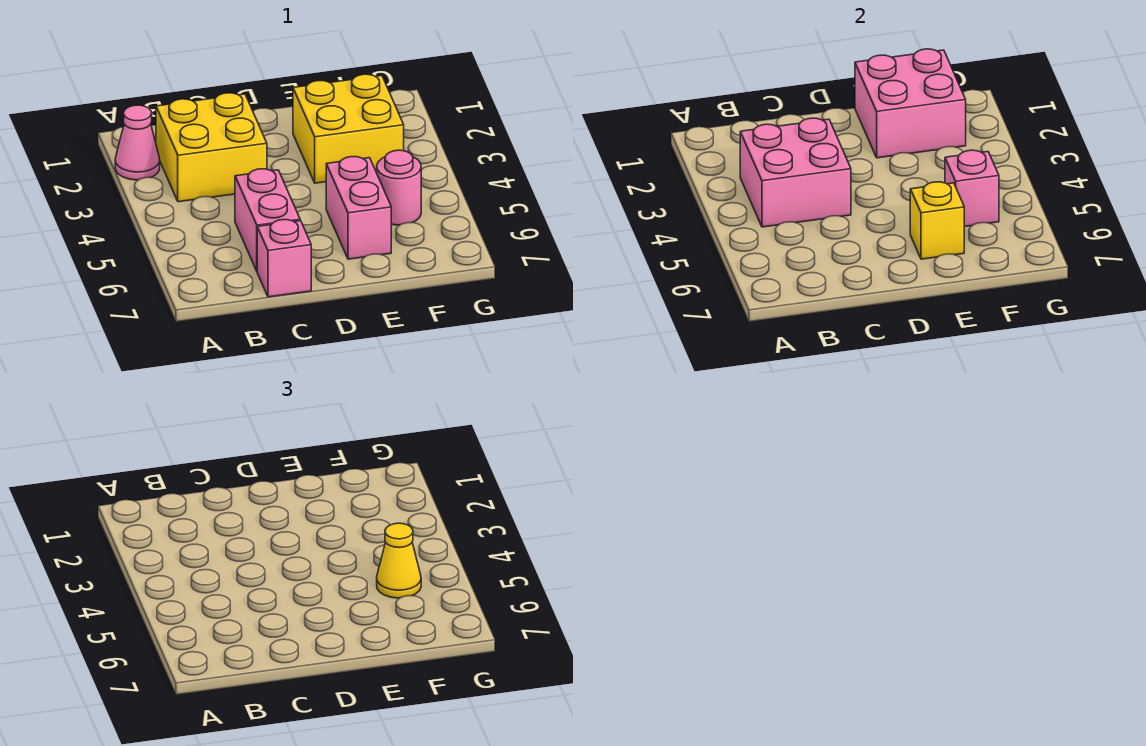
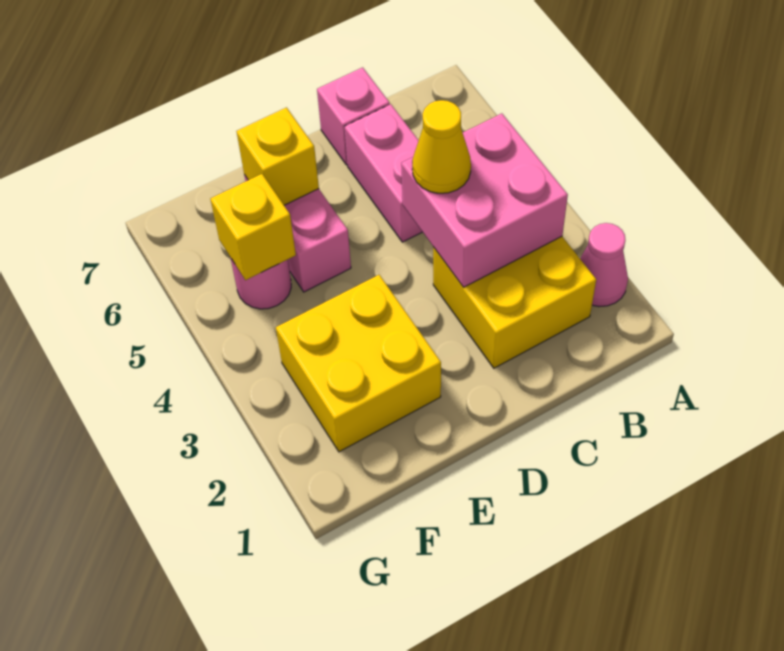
pink 2x2 brick [855,49,966,158] -> none
pink 1x1 brick [945,150,999,227] -> yellow 1x1 brick [210,174,296,280]
yellow 1x1 cone [377,523,421,598] -> yellow 1x1 cone moved to [412,100,471,193]

